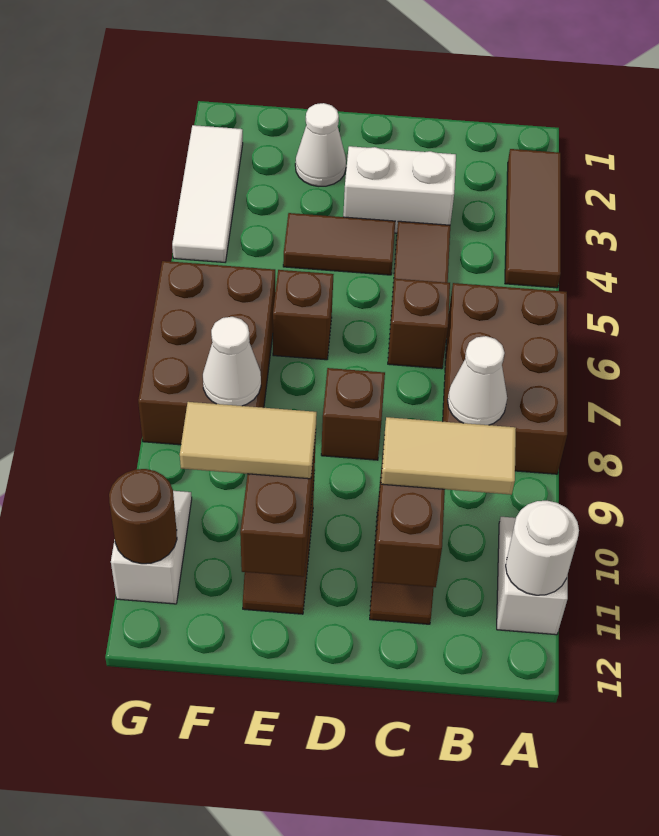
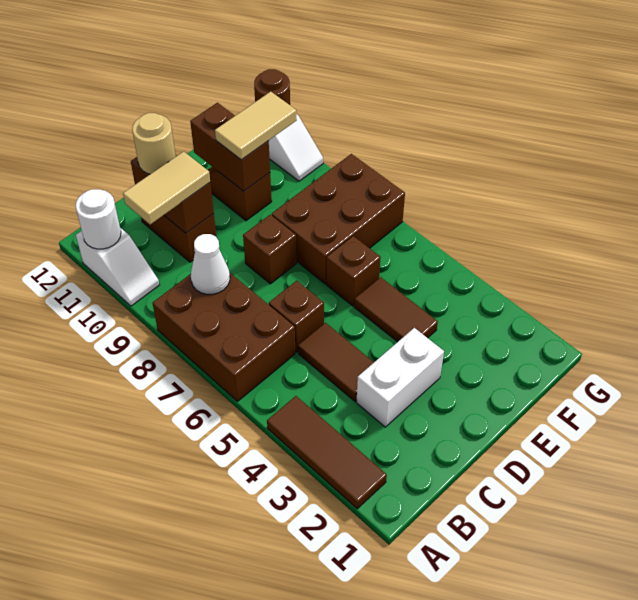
none -> tan 1x1 round brick [132,113,176,174]
brown 1x2 tile [283,213,395,275] -> brown 1x2 tile turned to [354,277,438,342]
white 1x1 cone [295,103,346,186] -> none
brown 2x3 brick [138,261,275,445] -> brown 2x3 brick turned to [272,154,405,284]
white 1x1 cone [203,317,261,406] -> none
white 1x3 tile [172,125,243,262] -> none

